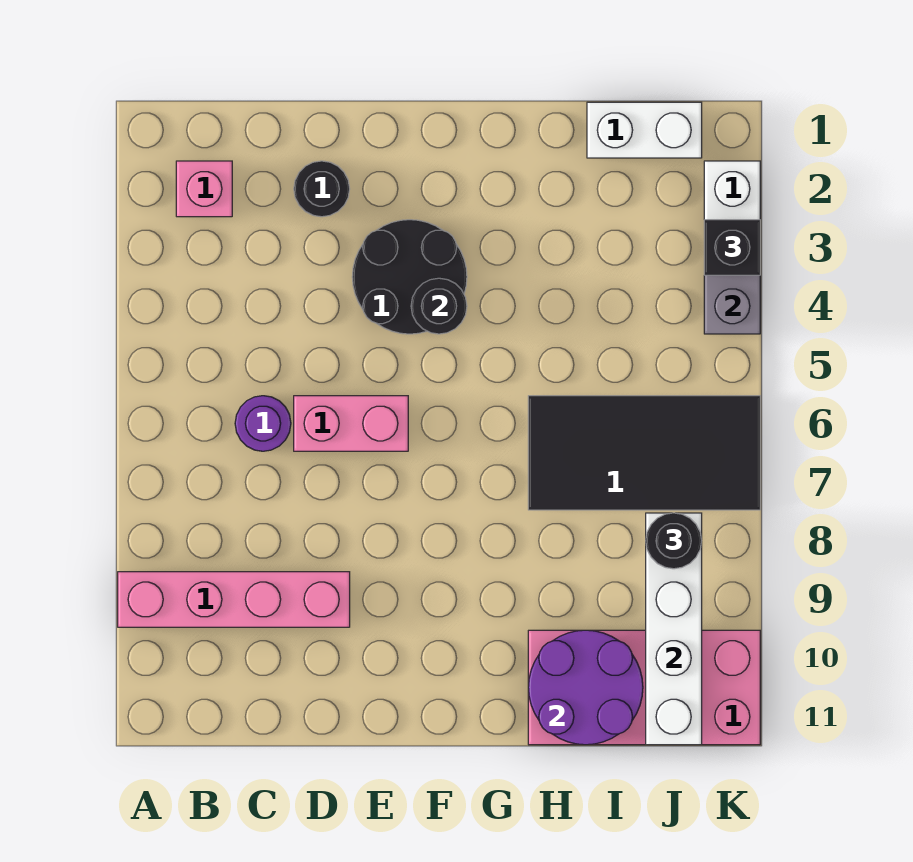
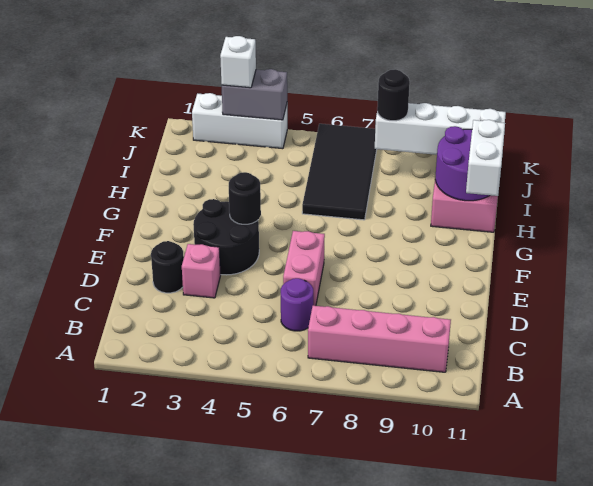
pink 1x4 brick [118,572,350,627] -> pink 1x4 brick turned to [308,306,451,372]
pink 1x1 brick [176,161,232,217] -> pink 1x1 brick moved to [182,244,221,298]
white 1x2 brick [587,102,702,158] -> white 1x2 brick moved to [466,120,505,196]
black 1x1 brick [704,220,760,275] -> white 1x1 brick [220,36,256,88]

